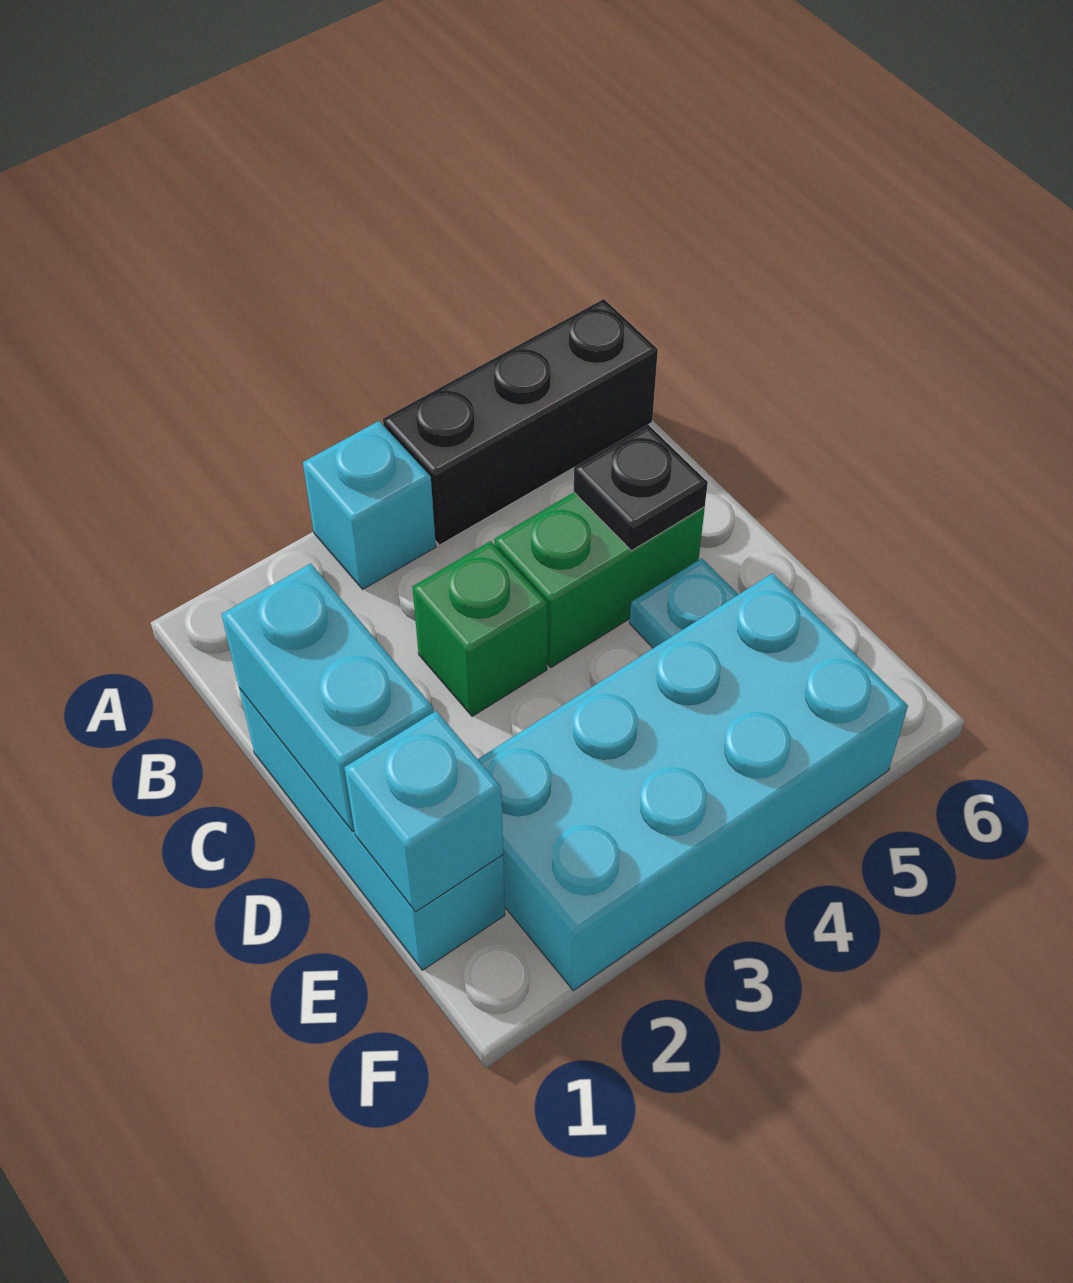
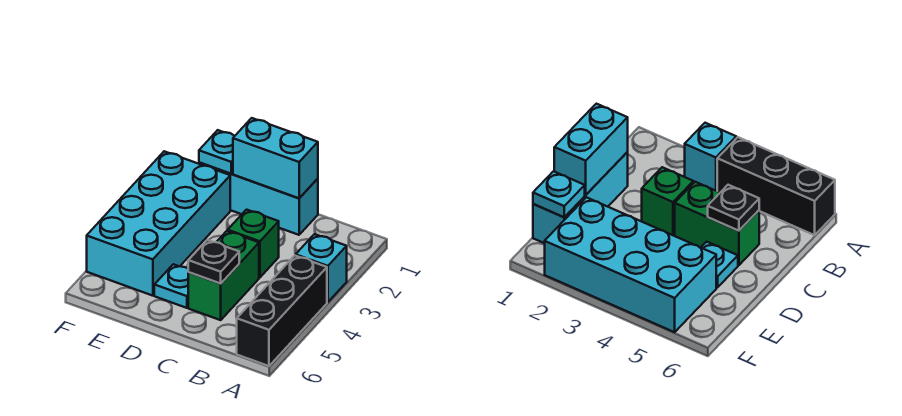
cyan 1x1 brick [344,711,503,912] -> cyan 1x1 plate [199,130,234,174]

